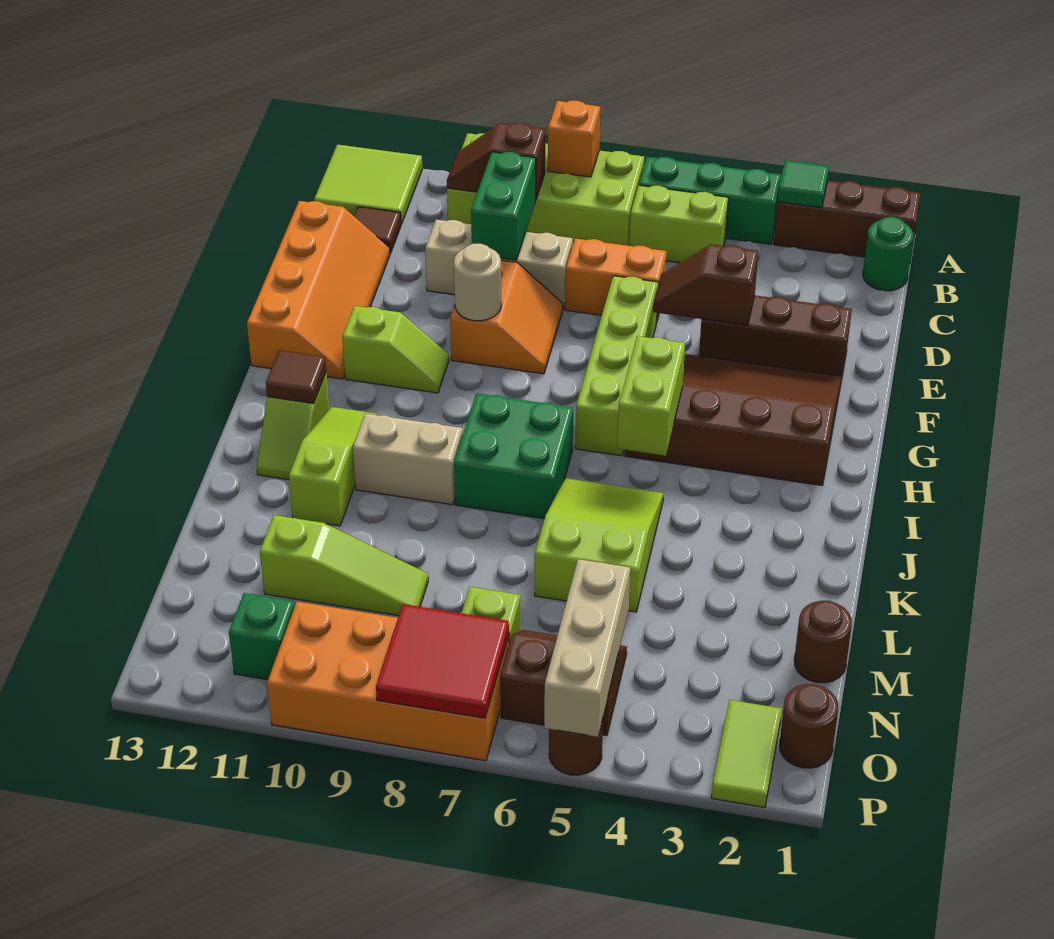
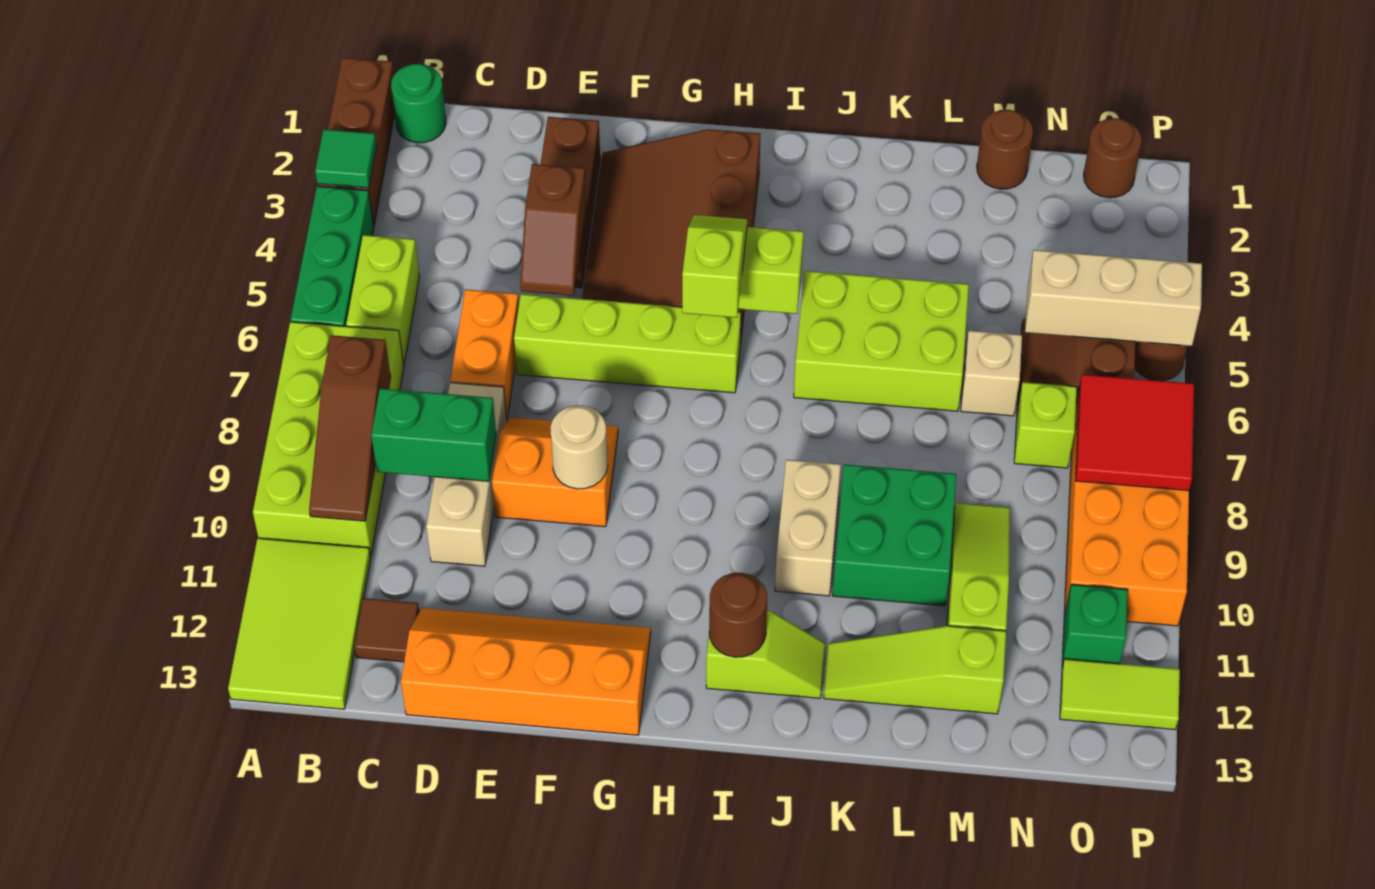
orange 1x1 brick [548,101,600,177] -> none
lime 2x2 tile [314,144,422,224] -> lime 2x3 tile [228,538,371,709]
brown 1x2 slope [447,123,545,199] -> brown 1x3 slope [309,335,391,521]
lime 1x2 slope [342,306,449,393] -> lime 1x2 slope moved to [682,215,747,318]
green 2x2 brick [454,393,573,519] -> green 2x2 brick moved to [833,464,956,606]
lime 1x3 slope [289,407,377,526] -> lime 1x3 slope moved to [824,626,1006,714]
brown 1x1 tile [266,350,326,404] -> brown 1x1 round brick [709,573,767,657]
lime 2x3 slope [535,478,664,612] -> lime 2x3 brick [794,271,969,411]
none -> tan 1x1 brick [961,331,1022,416]
lime 1x2 tile [711,700,782,807] -> lime 1x2 tile moved to [1060,659,1180,730]

